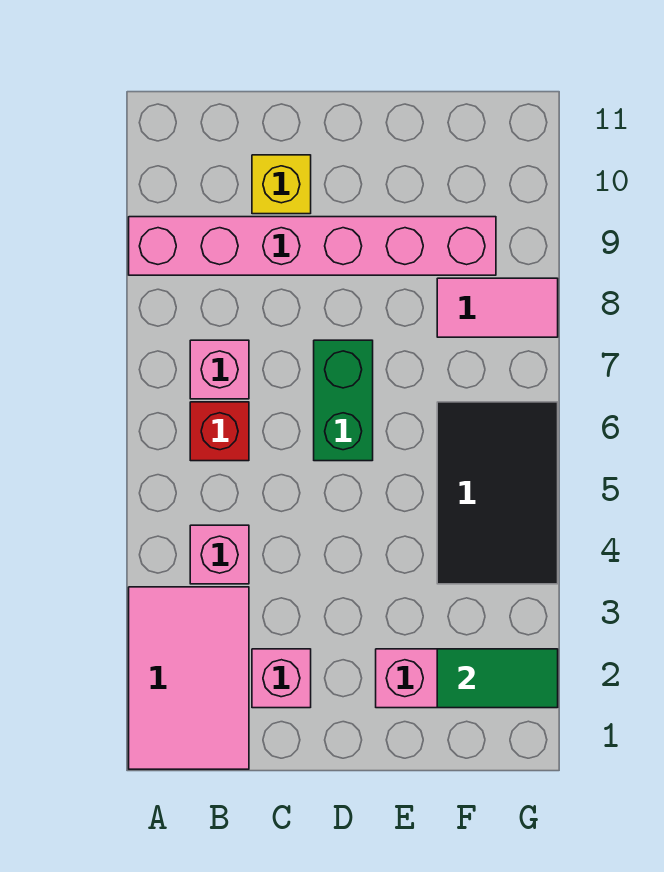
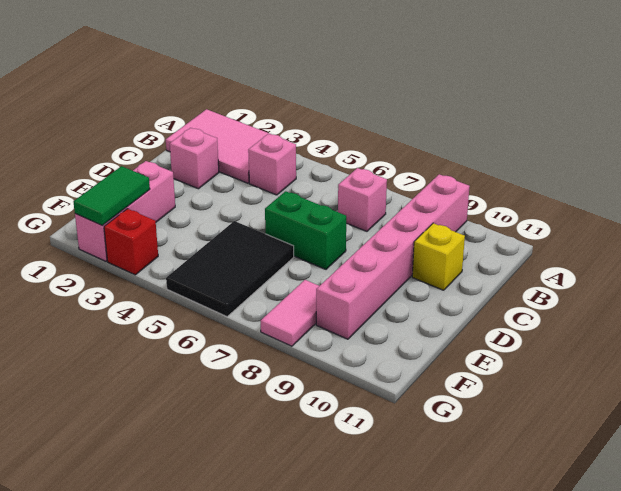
red 1x1 brick [190,402,249,461] -> red 1x1 brick moved to [104,209,158,275]
black 2x3 tile [437,402,558,584] -> black 2x3 tile turned to [166,221,294,317]

